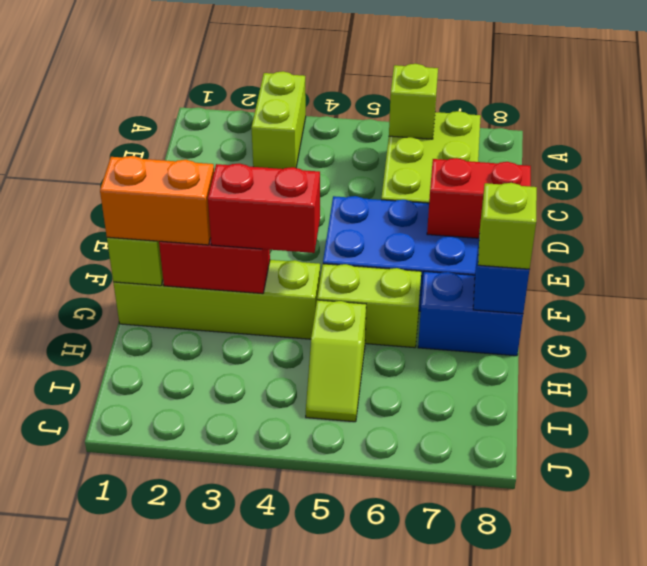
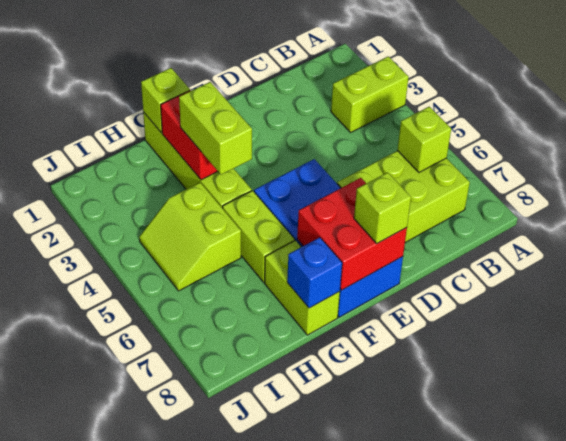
red 1x2 brick [427,158,531,238] -> red 2x2 brick [297,178,407,290]
orange 1x2 brick [100,156,214,245] -> none
red 1x2 brick [208,163,320,253] -> lime 1x2 brick [179,82,252,175]
blue 1x2 brick [418,272,523,356] -> lime 1x2 brick [265,240,340,335]
lime 1x1 brick [478,183,537,269] -> lime 1x1 brick moved to [354,172,411,243]
lime 1x2 slope [306,300,366,422] -> lime 2x2 slope [139,182,241,291]

